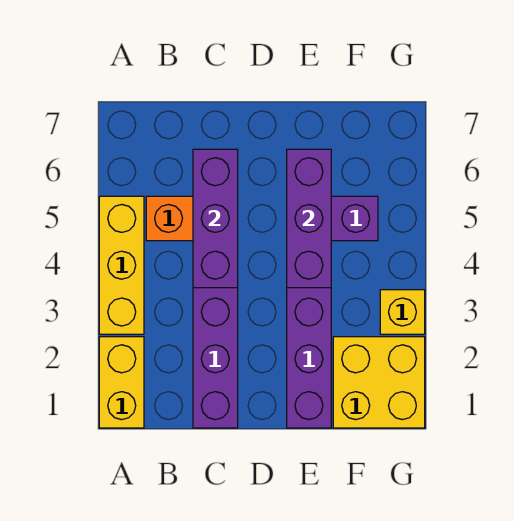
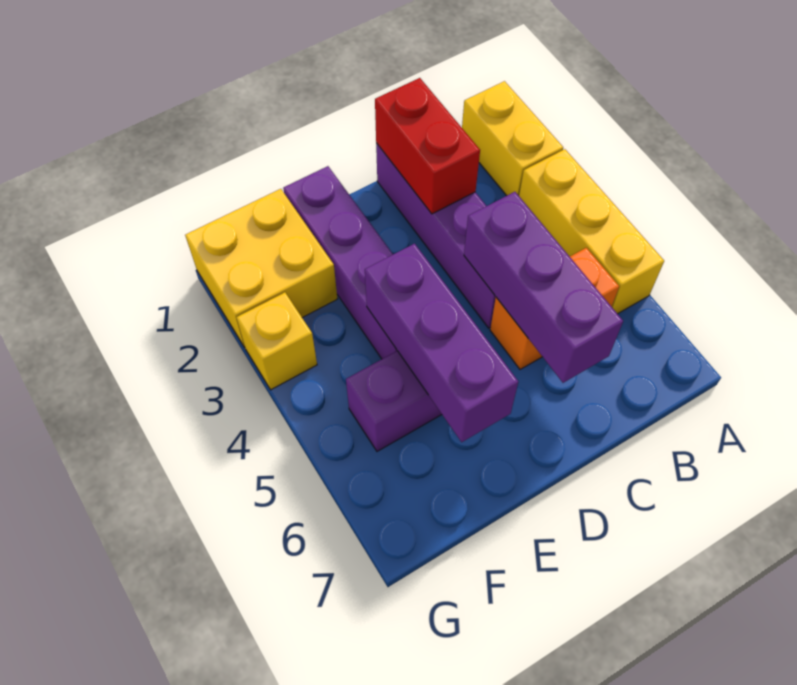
none -> red 1x2 brick [375,78,480,214]

